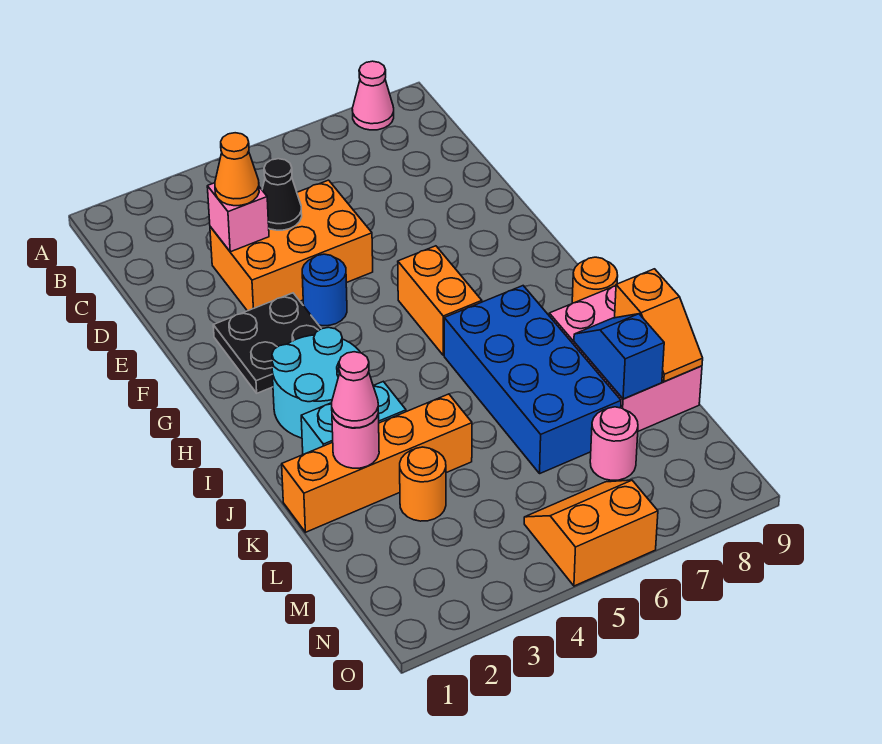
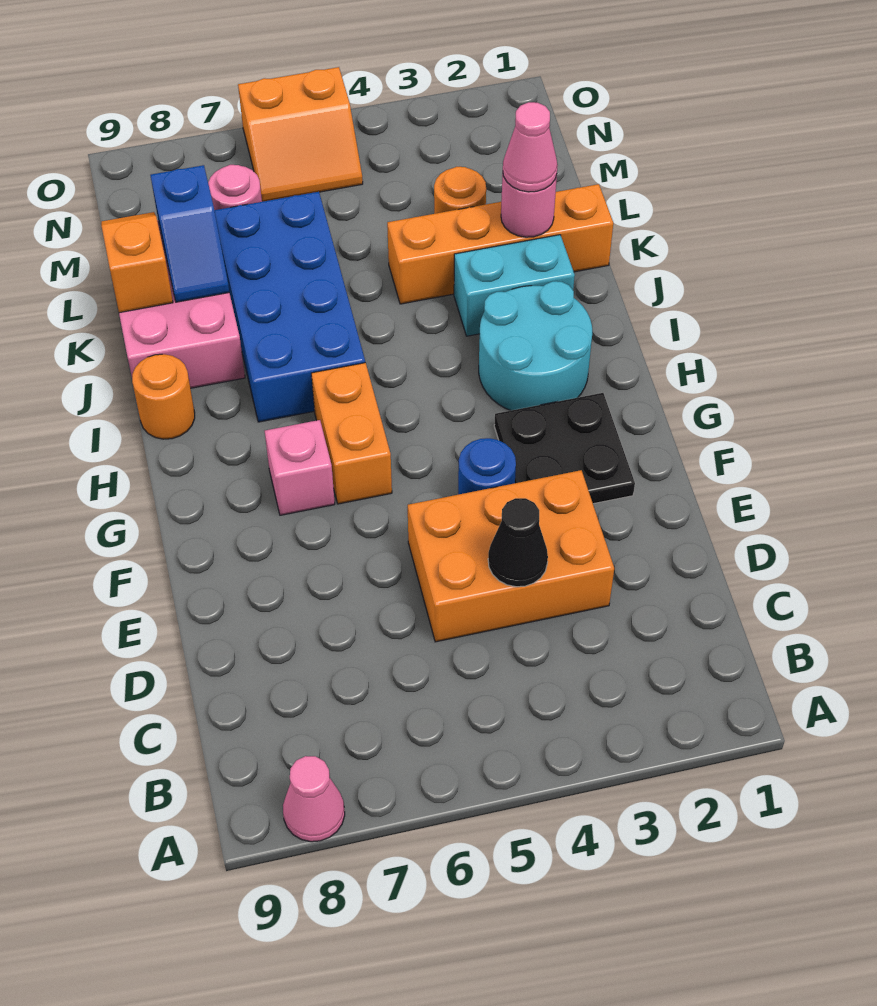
pink 1x1 brick [207,183,269,252] -> pink 1x1 brick moved to [265,420,335,515]
orange 1x1 cone [215,133,259,206] -> none

